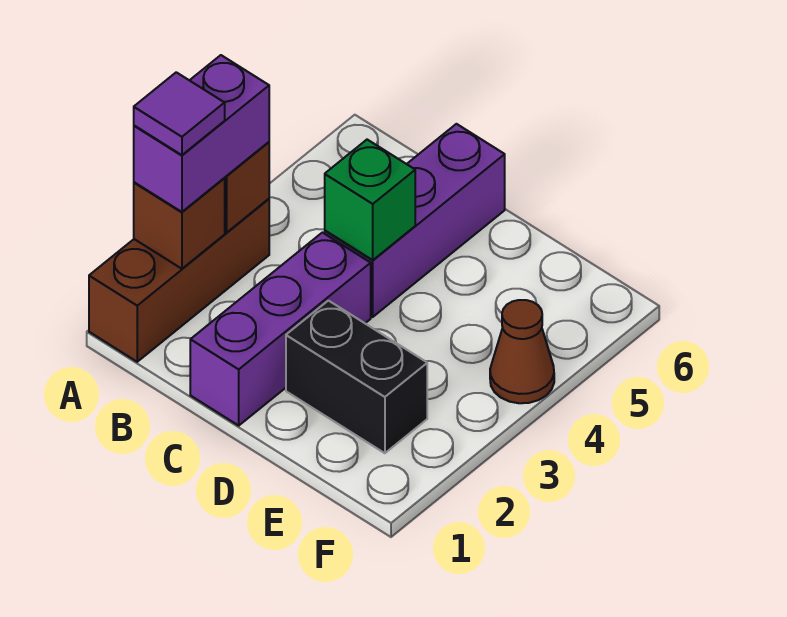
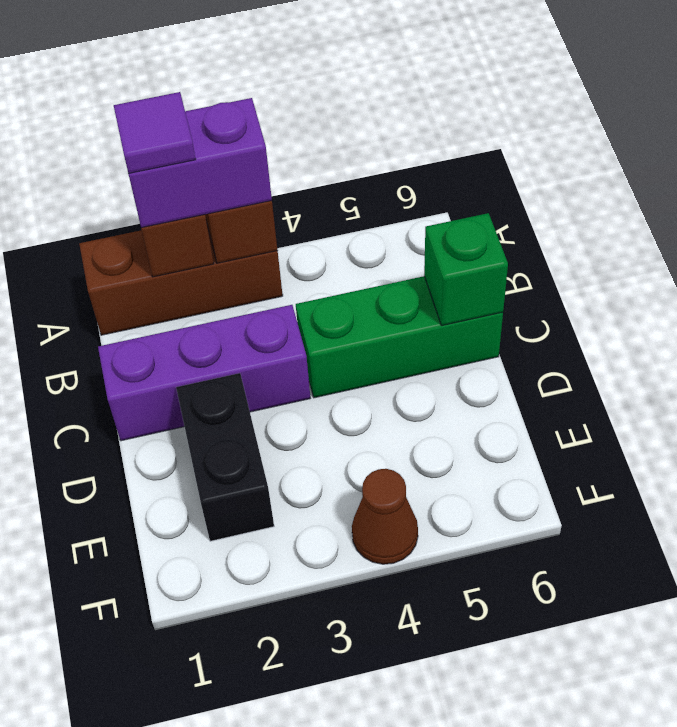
purple 1x3 brick [325,124,505,317] -> green 1x3 brick [296,276,503,398]
green 1x1 brick [325,140,415,260] -> green 1x1 brick moved to [424,213,508,325]

